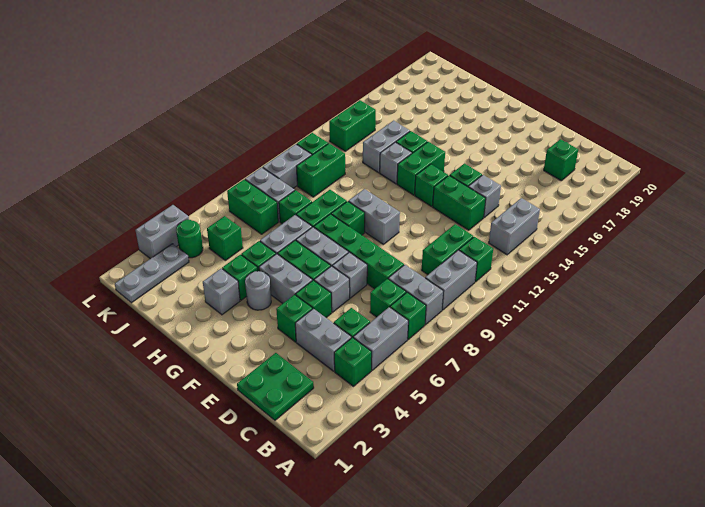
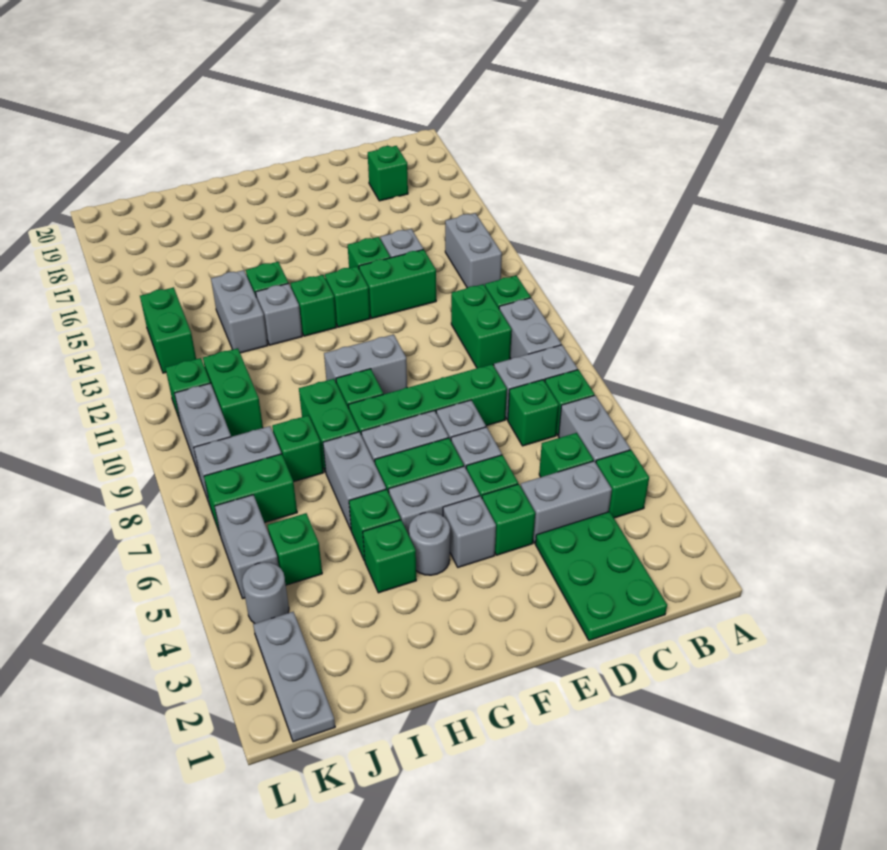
green 2x2 plate [237,353,314,420] -> green 2x3 plate [535,512,667,641]
green 1x2 brick [397,142,445,195] -> green 1x1 brick [291,275,337,336]
grey 1x1 brick [203,268,240,315] -> grey 1x1 brick moved to [443,496,496,567]
green 1x1 round brick [176,220,203,258] -> grey 1x1 round brick [242,562,289,623]
grey 1x2 brick [135,205,189,259] -> grey 1x2 brick moved to [215,495,279,598]

